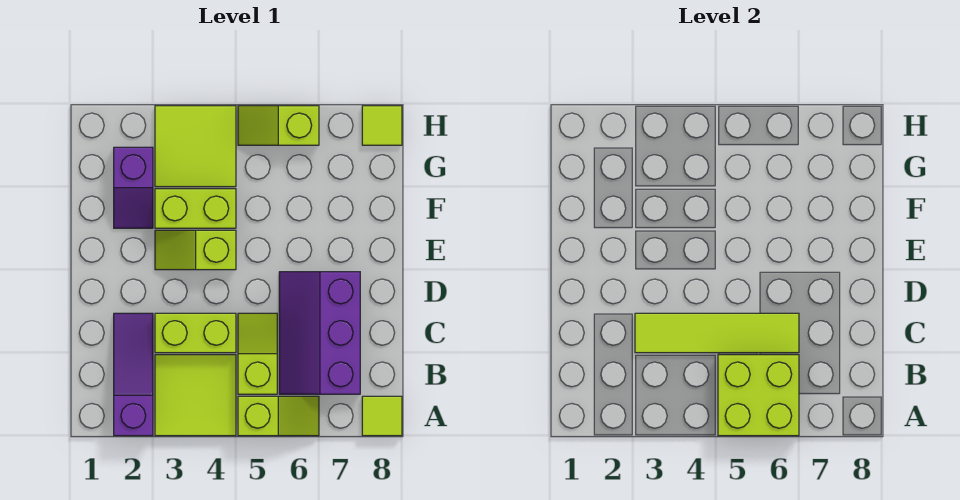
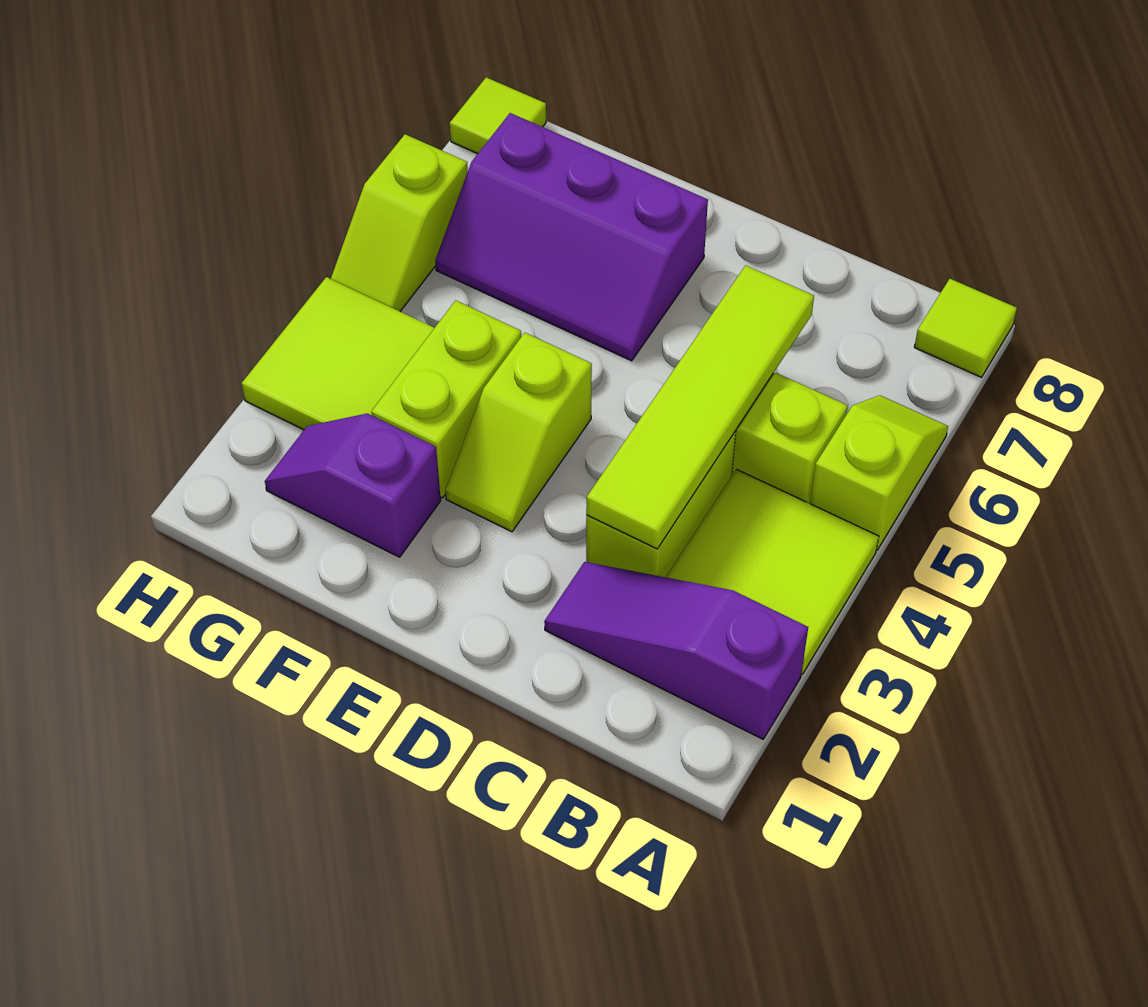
lime 2x2 brick [718,355,799,436] -> none
purple 2x3 slope [279,272,360,394] -> purple 2x3 slope moved to [435,113,708,361]
purple 1x2 slope [114,147,153,228] -> purple 1x2 slope turned to [265,413,441,557]

